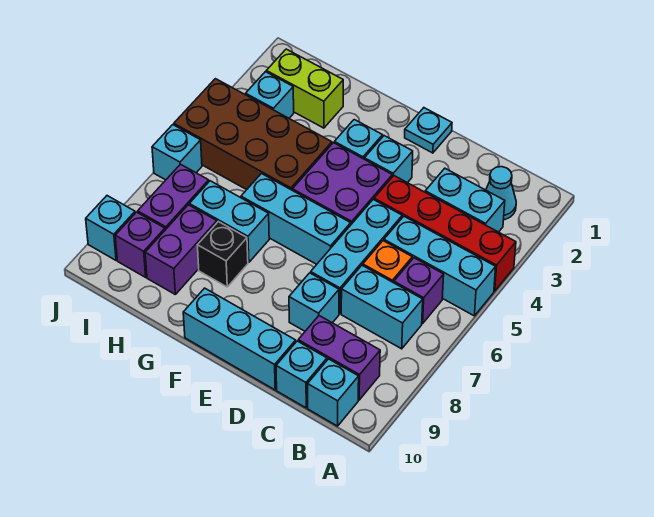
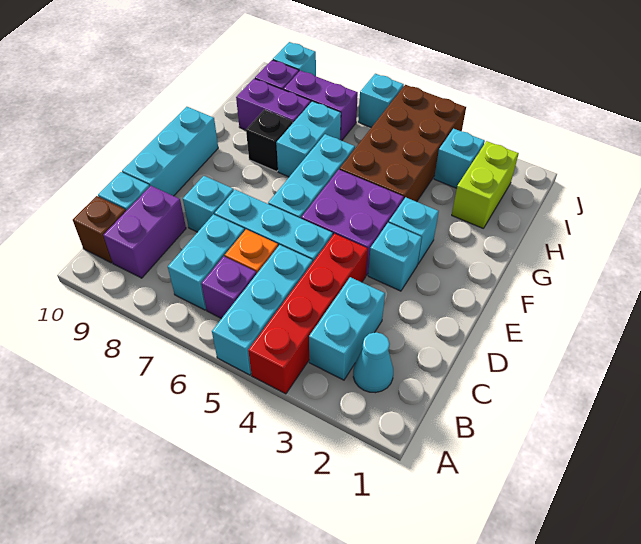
cyan 1x1 brick [308,359,359,426] -> brown 1x1 brick [73,196,126,263]
cyan 1x1 plate [405,108,452,153] -> none

